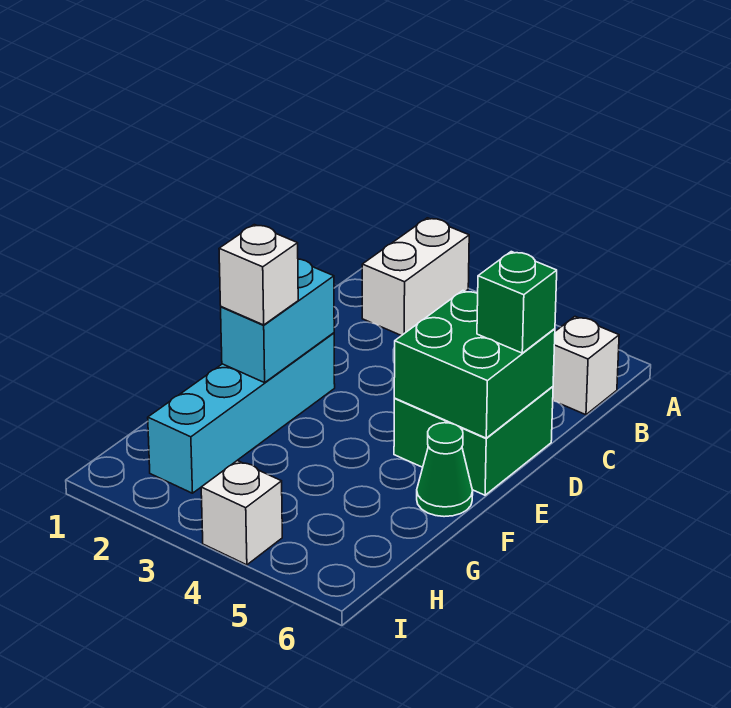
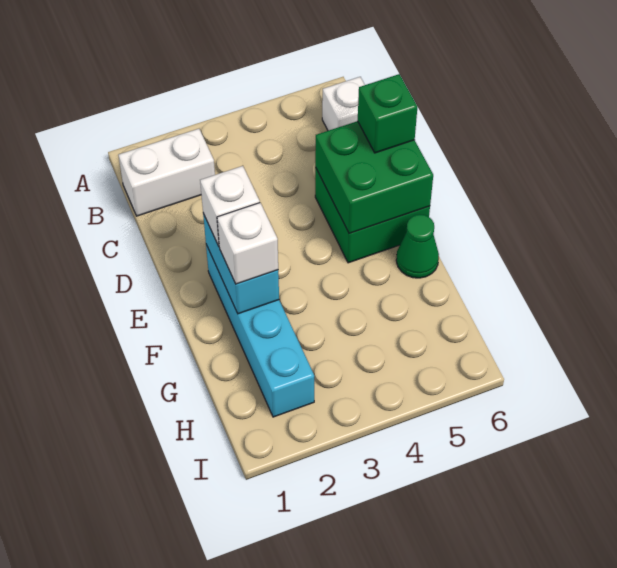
white 1x2 brick [362,218,469,336] -> white 1x2 brick turned to [118,129,215,216]
white 1x1 brick [201,460,282,565] -> white 1x1 brick moved to [200,166,260,246]

